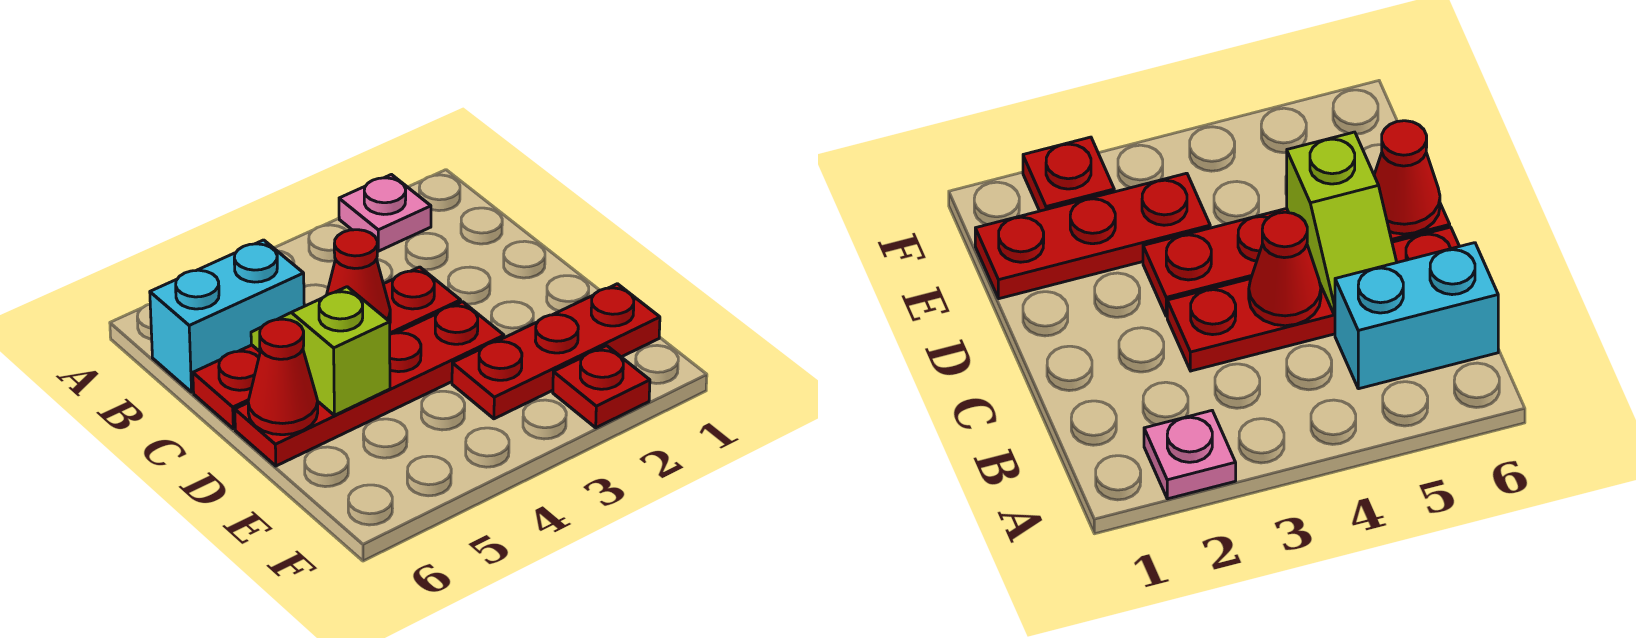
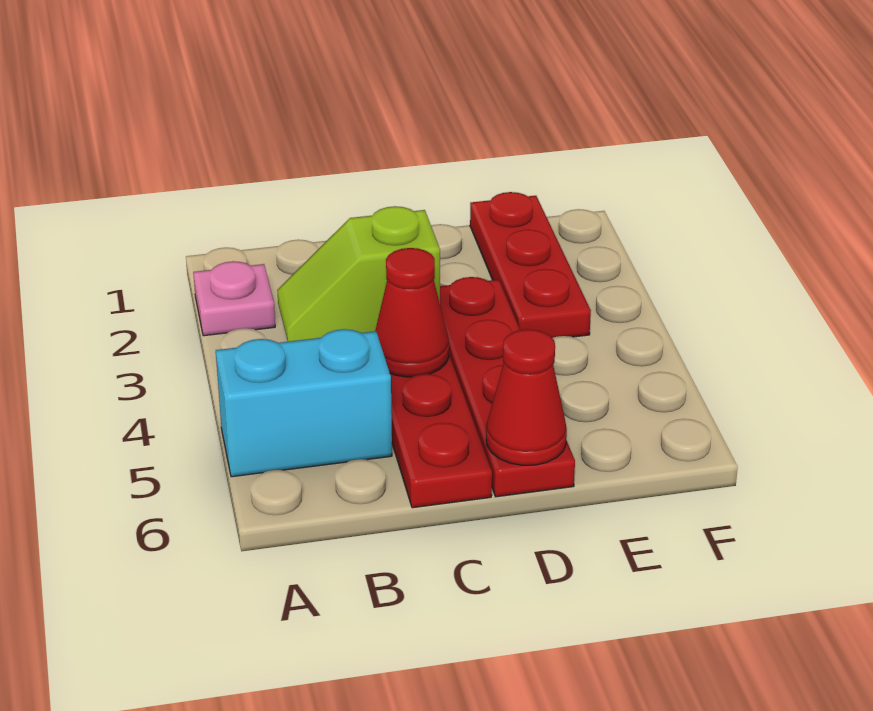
cyan 1x2 brick [150,240,304,392] -> cyan 1x2 brick turned to [216,329,392,477]
lime 1x2 slope [251,287,390,415] -> lime 1x2 slope moved to [277,206,440,342]
red 1x1 plate [553,346,650,428] -> none

